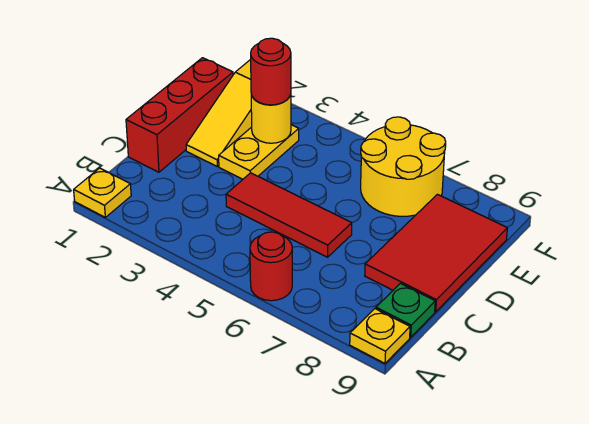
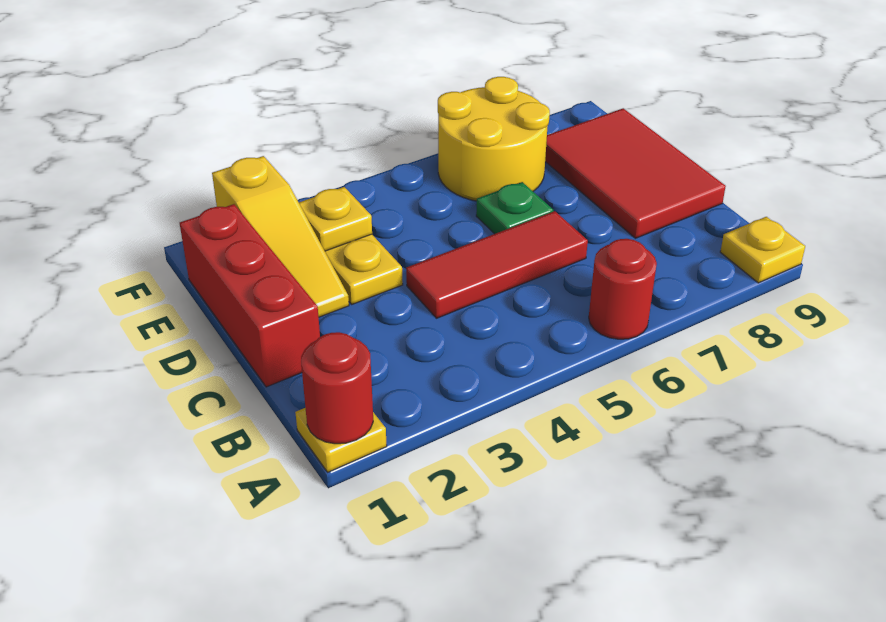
green 1x1 plate [376,283,435,337] -> green 1x1 plate moved to [476,182,553,234]
yellow 1x1 round brick [251,94,291,143] -> yellow 1x1 plate [299,187,372,251]
red 1x1 round brick [251,38,291,105] -> red 1x1 round brick moved to [301,332,373,444]

